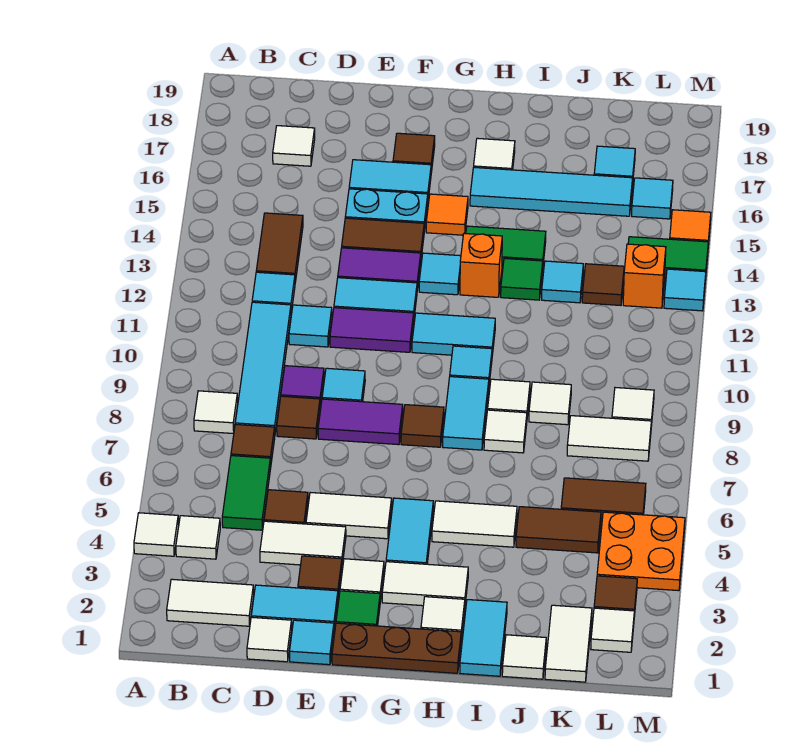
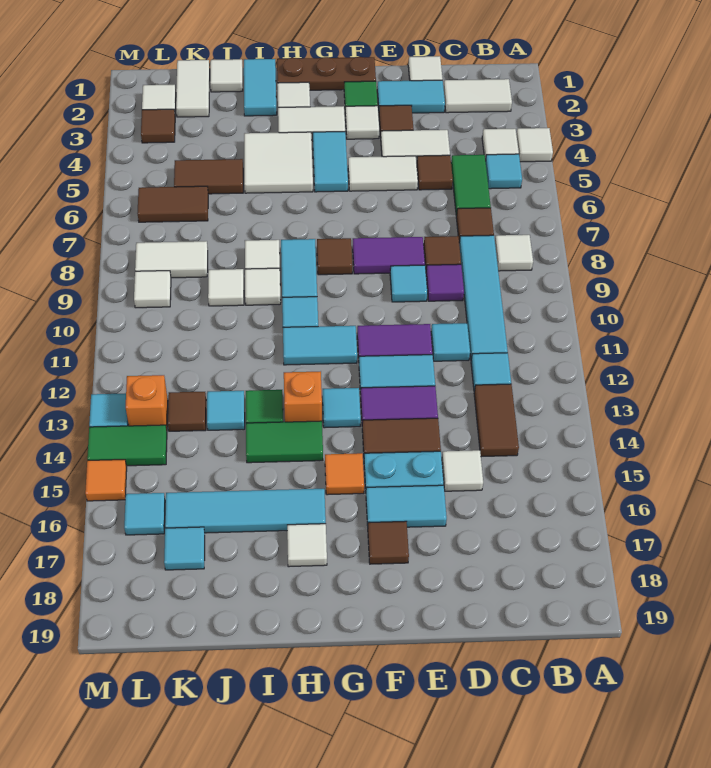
white 1x1 tile [273,126,315,166] -> white 1x1 tile moved to [442,450,483,491]
cyan 1x1 tile [290,620,334,665] -> cyan 1x1 tile moved to [485,154,522,189]
white 1x2 tile [432,501,517,547] -> white 2x2 tile [244,132,313,193]
orange 2x2 plate [597,512,685,591] -> none

